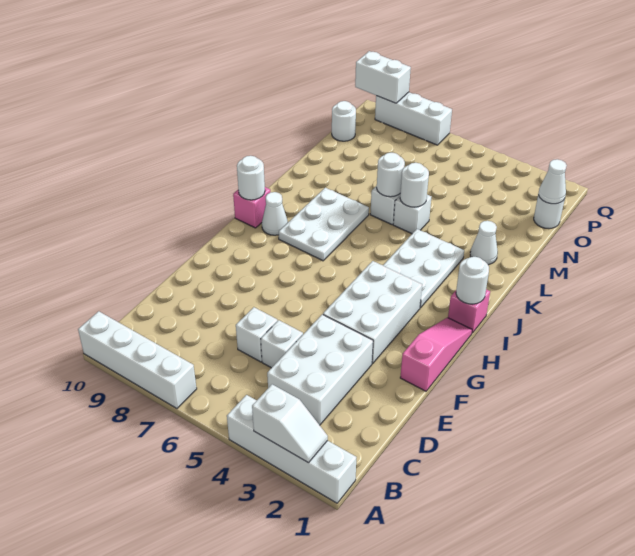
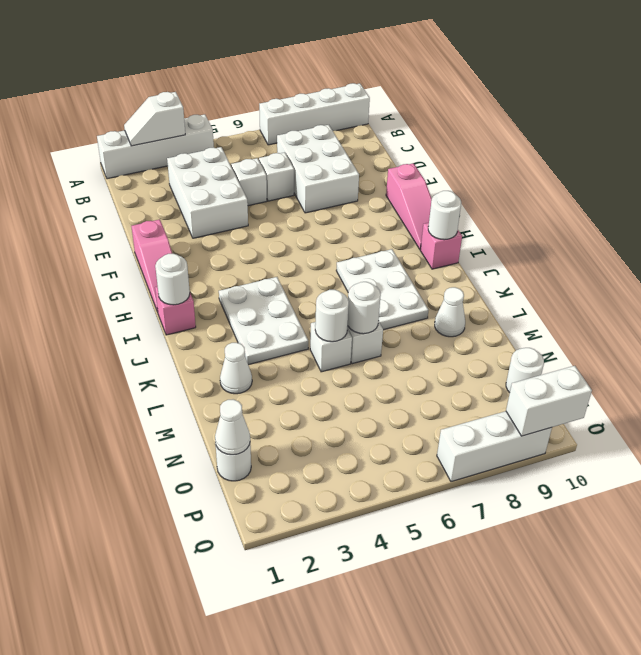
white 2x3 brick [323,261,422,364] -> white 2x3 brick moved to [277,125,359,213]
none -> pink 1x3 slope [386,163,432,250]
white 1x1 cone [262,192,288,235] -> white 1x1 cone moved to [435,287,465,337]

